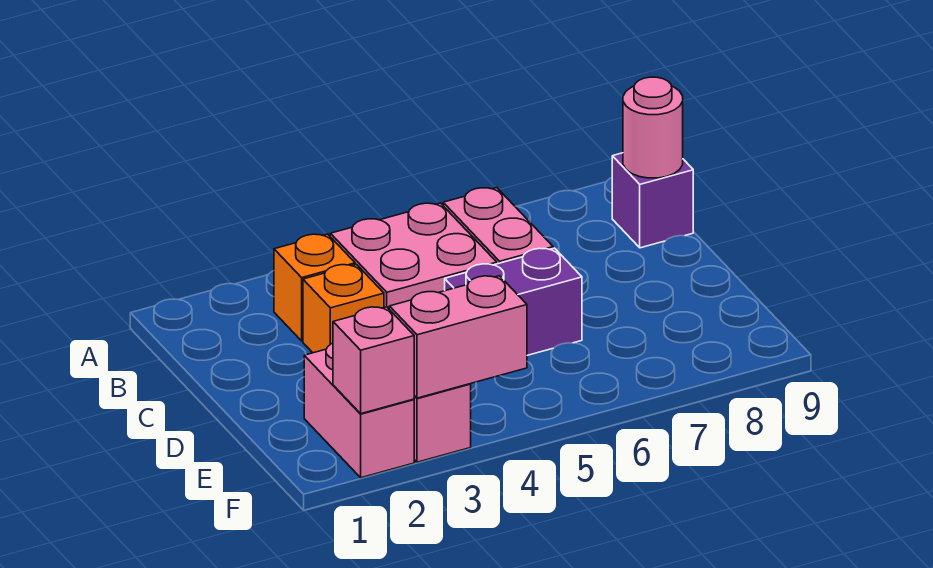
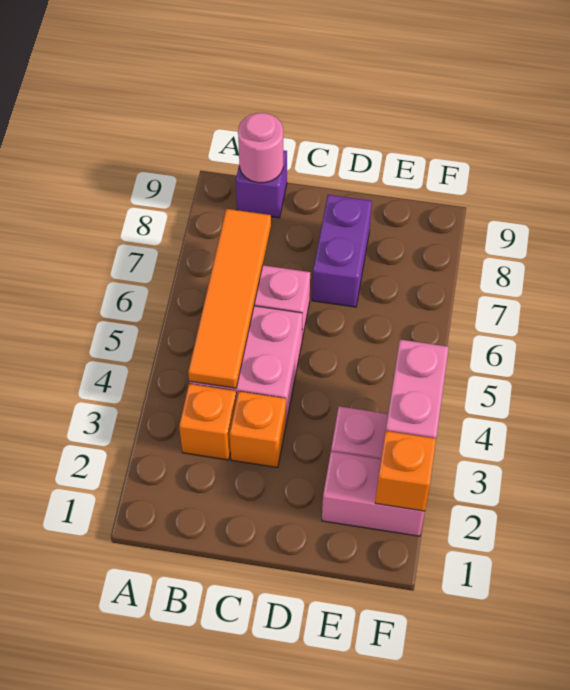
none -> orange 1x4 tile [188,209,271,388]
purple 1x2 brick [445,248,582,355] -> purple 1x2 brick moved to [312,195,372,307]
pink 1x1 brick [333,307,414,414] -> orange 1x1 brick [375,431,436,511]

